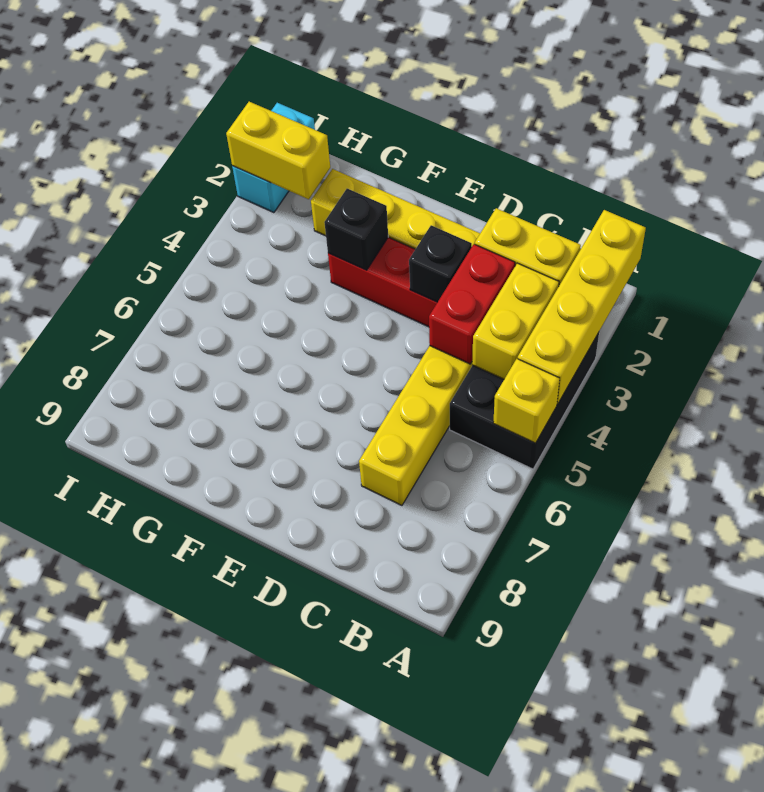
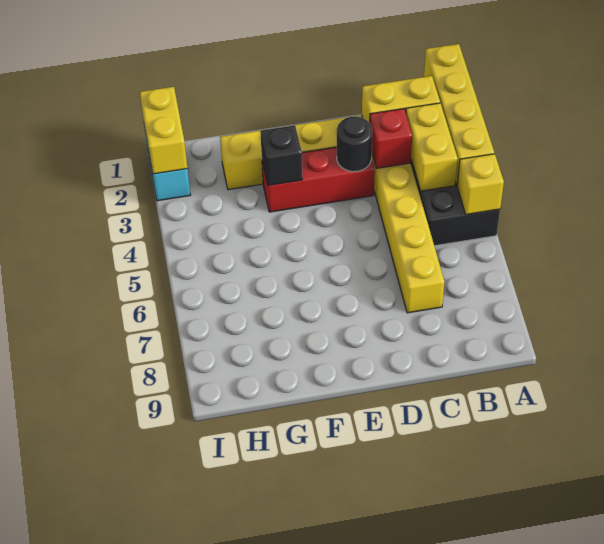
red 1x2 brick [429,244,515,364] -> red 1x1 brick [370,109,412,168]
black 1x1 brick [409,225,472,302] -> black 1x1 round brick [337,116,372,172]
yellow 1x2 brick [226,102,330,199] -> yellow 1x2 brick turned to [140,87,187,174]

